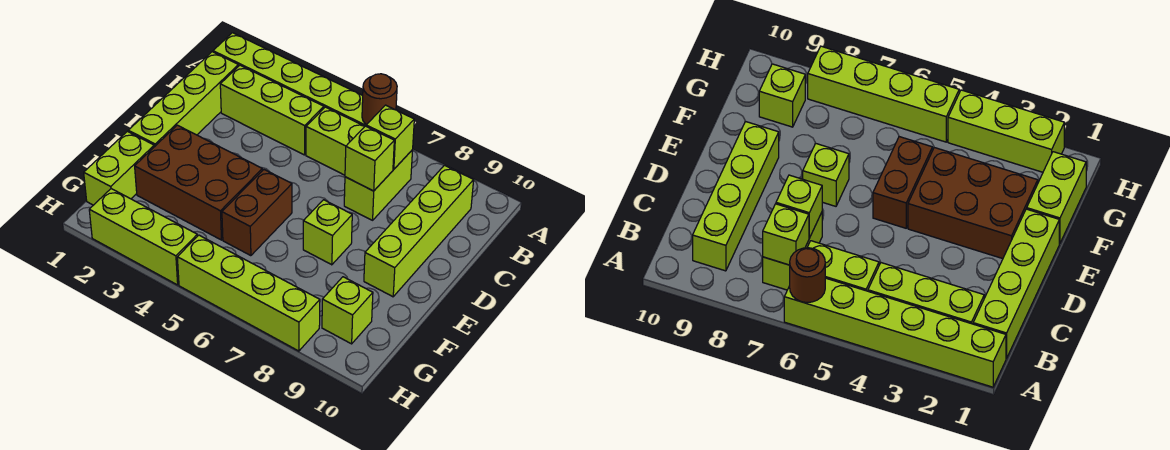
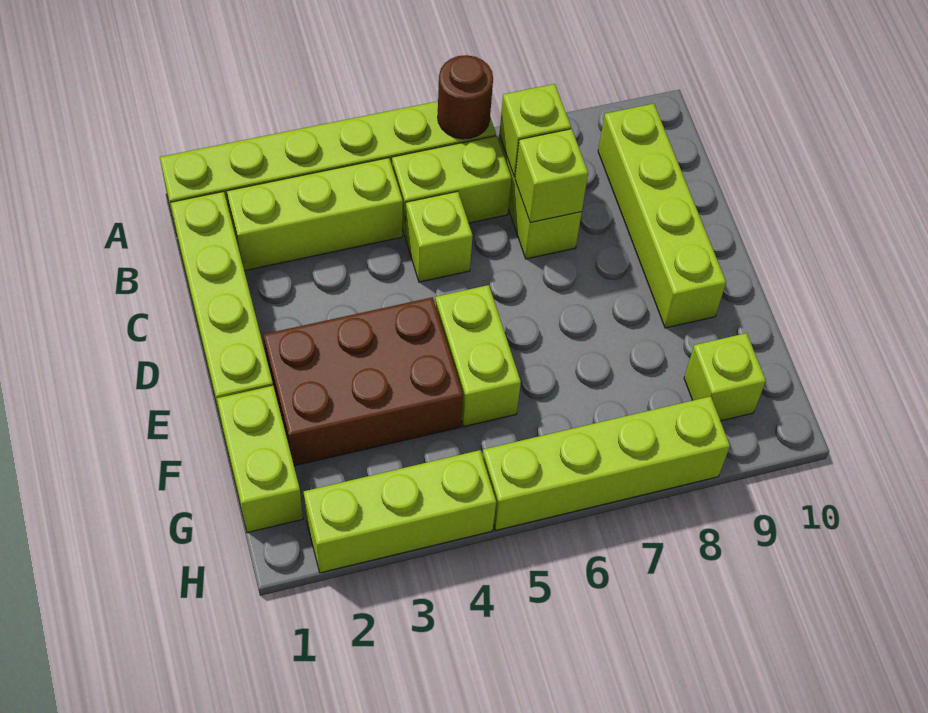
brown 1x2 brick [222,170,292,256] -> lime 1x2 brick [435,285,521,427]
lime 1x1 brick [303,200,352,265] -> lime 1x1 brick moved to [406,191,473,282]

